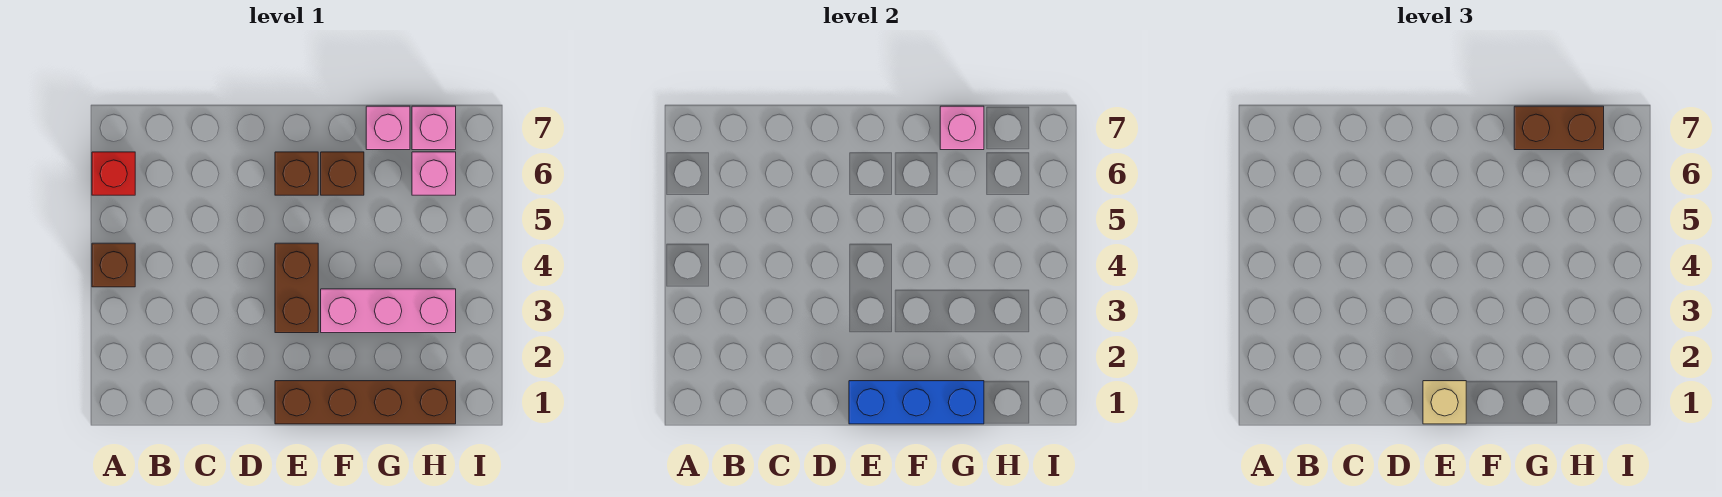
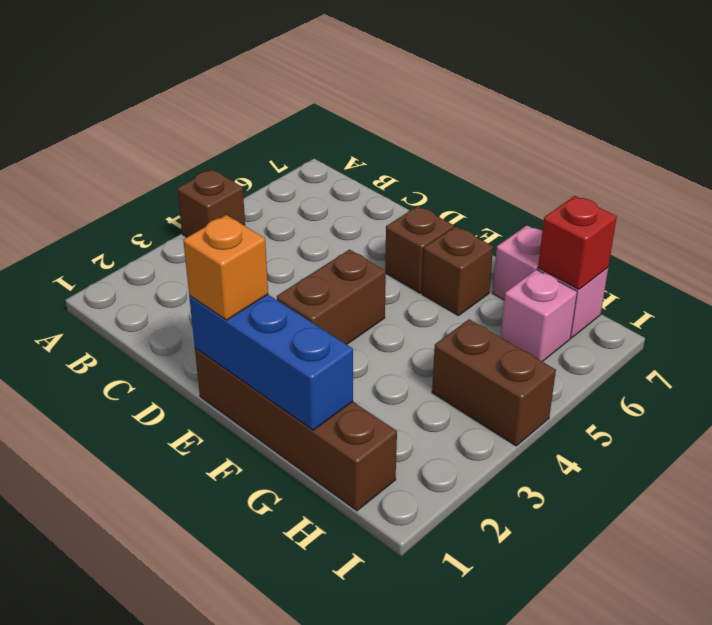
red 1x1 brick [92,152,135,195] -> red 1x1 brick moved to [538,196,617,290]
tan 1x1 brick [1423,381,1466,424] -> orange 1x1 brick [183,215,268,320]
pink 1x3 brick [321,289,456,333] -> none
pink 1x1 brick [940,106,984,150] -> none
brown 1x2 brick [1514,106,1604,150] -> brown 1x2 brick moved to [432,319,556,446]

